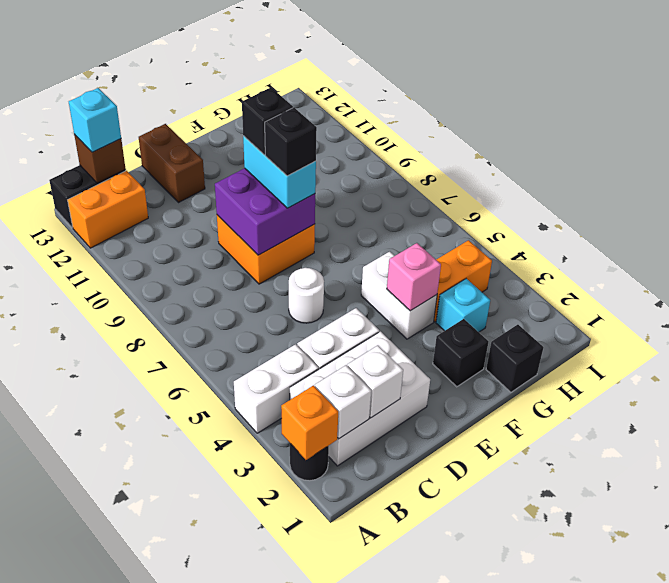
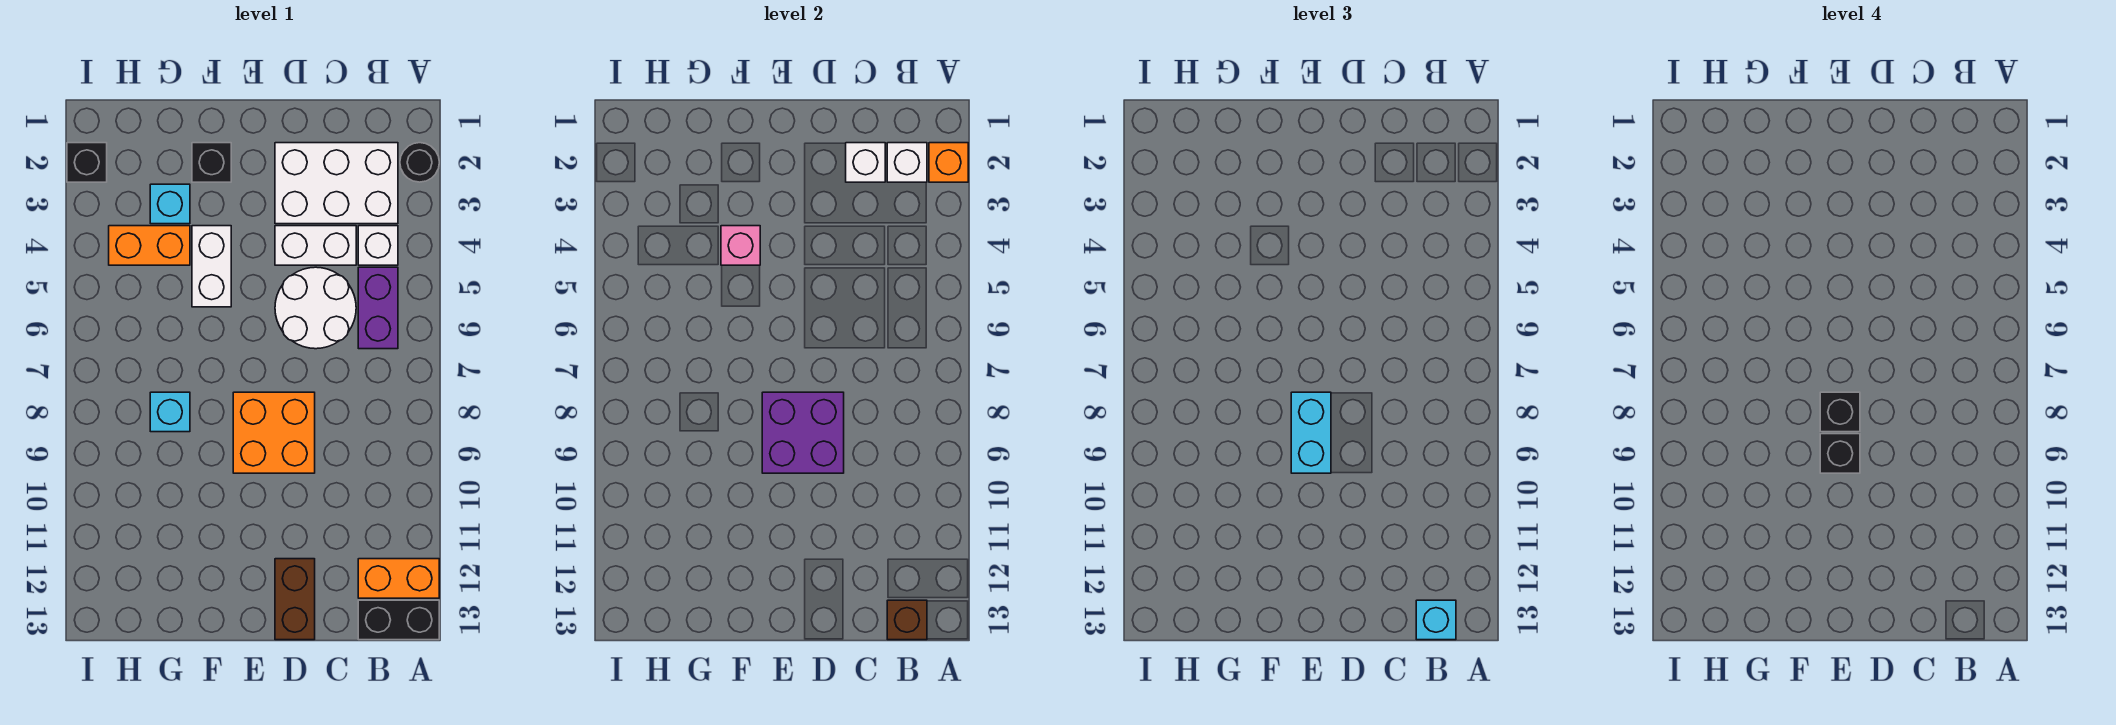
white 1x2 brick [234,344,319,433] -> white 1x1 brick [358,226,398,265]
none -> purple 1x2 brick [358,267,398,349]
white 1x1 round brick [289,268,324,323] -> white 2x2 round brick [275,267,356,349]
black 1x1 brick [486,325,544,392] -> black 1x1 brick moved to [67,143,107,182]
none -> cyan 1x1 brick [150,392,190,432]

